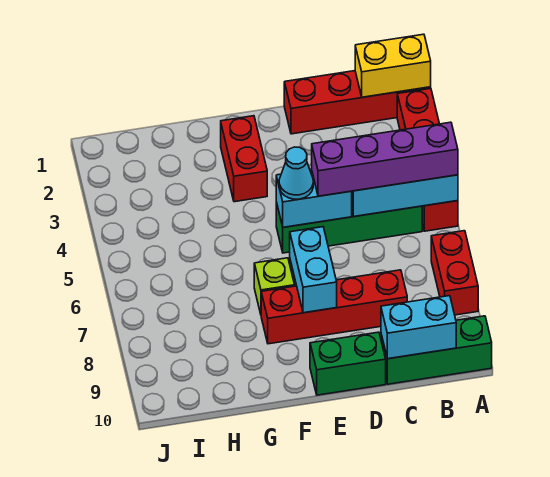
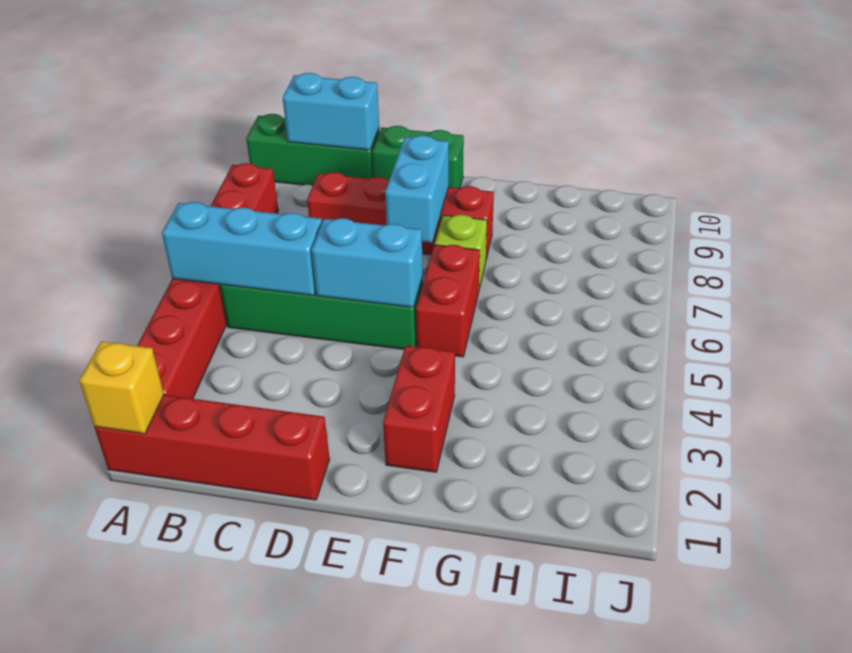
yellow 1x2 brick [355,34,431,97] -> yellow 1x1 brick [79,341,164,434]
purple 1x4 brick [312,122,458,196] -> none
cyan 1x1 cone [279,147,313,199] -> none
none -> red 1x2 brick [416,245,480,357]

